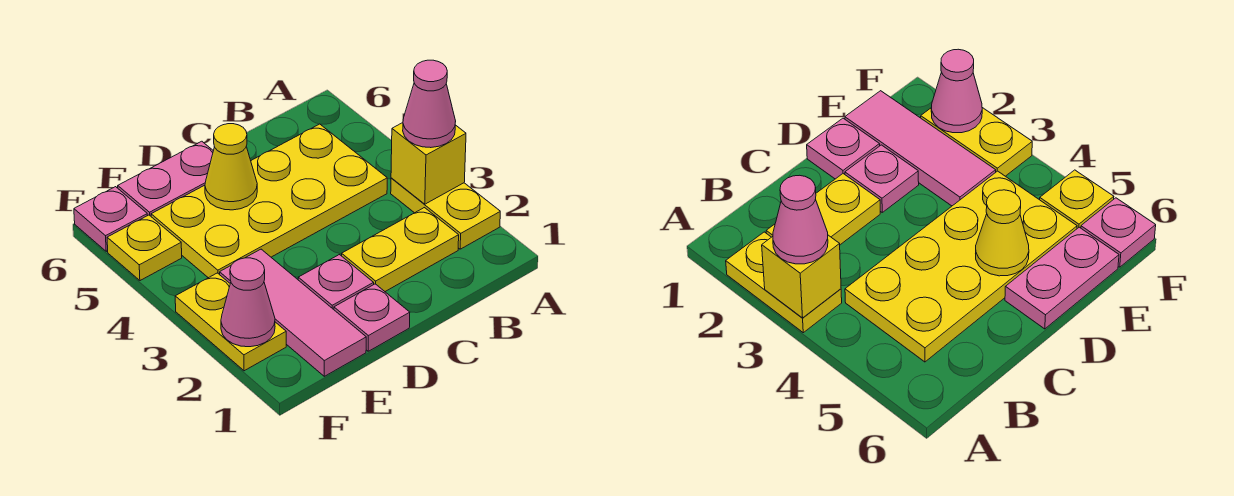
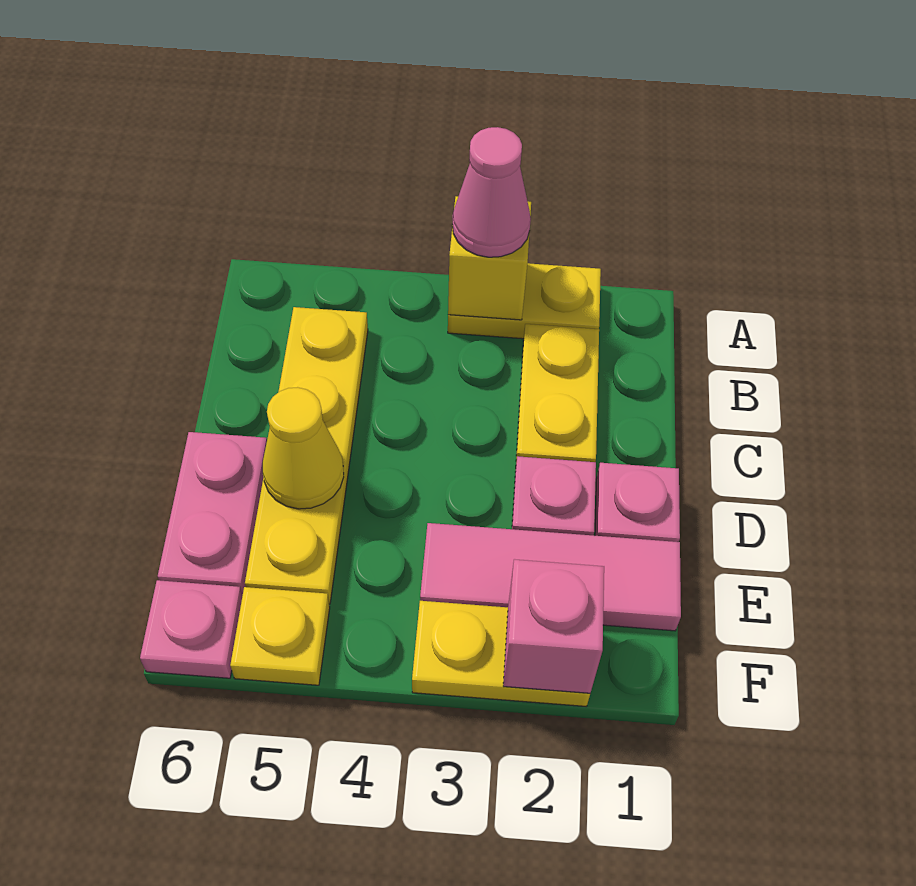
yellow 2x4 plate [151,124,387,278] -> yellow 1x4 plate [245,307,368,604]
pink 1x1 cone [221,258,275,347] -> pink 1x1 brick [503,559,604,693]

